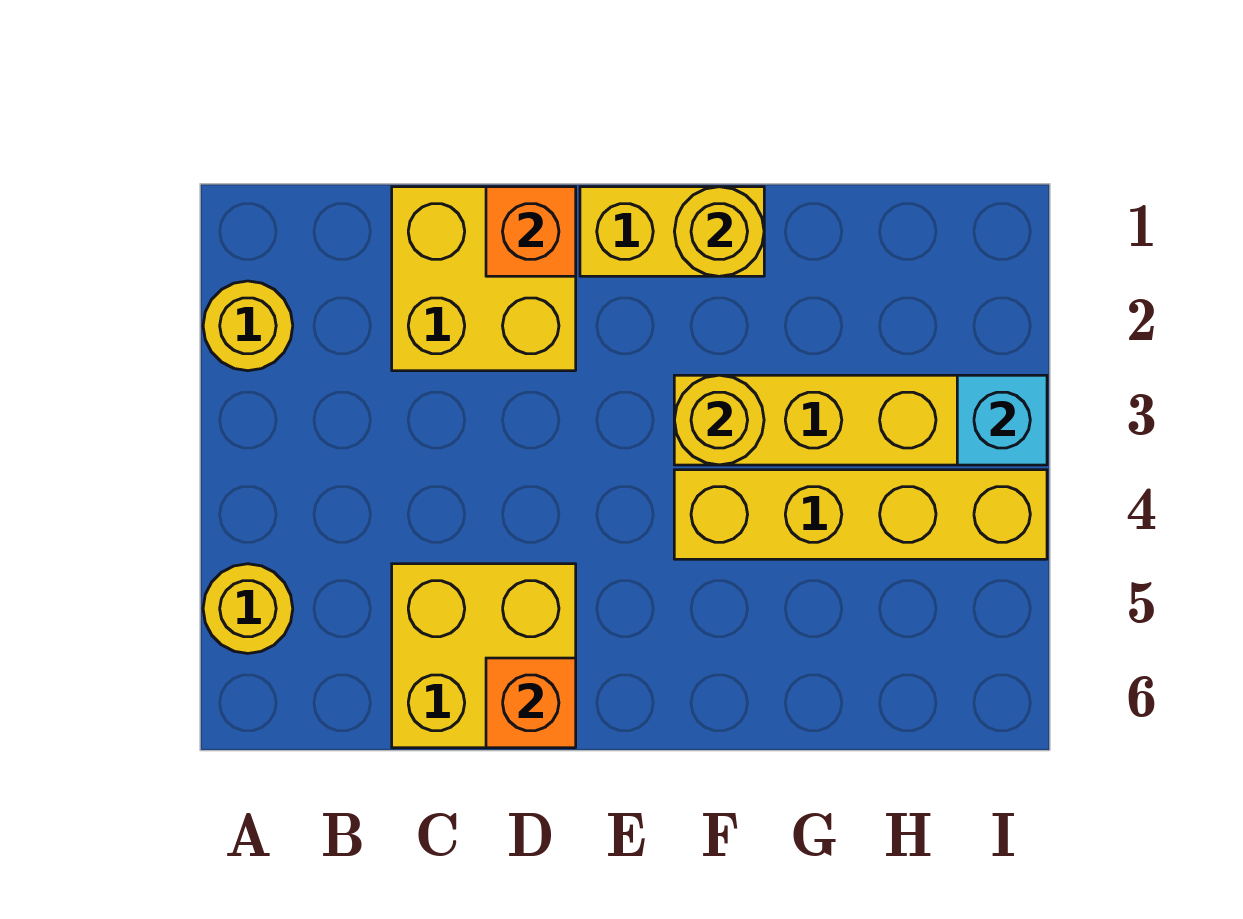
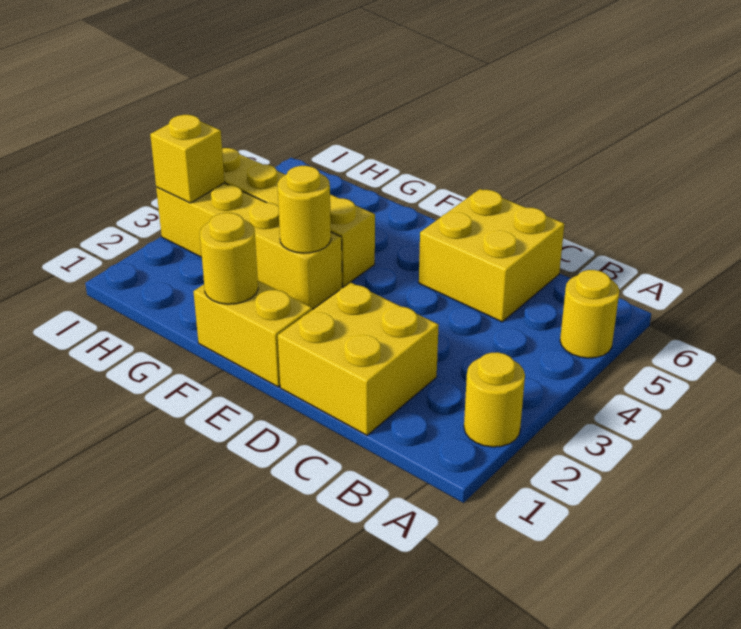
orange 1x1 brick [486,187,576,276] -> none
orange 1x1 brick [486,658,576,748] -> none
cyan 1x1 brick [957,375,1047,465] -> yellow 1x1 brick [150,115,225,203]

